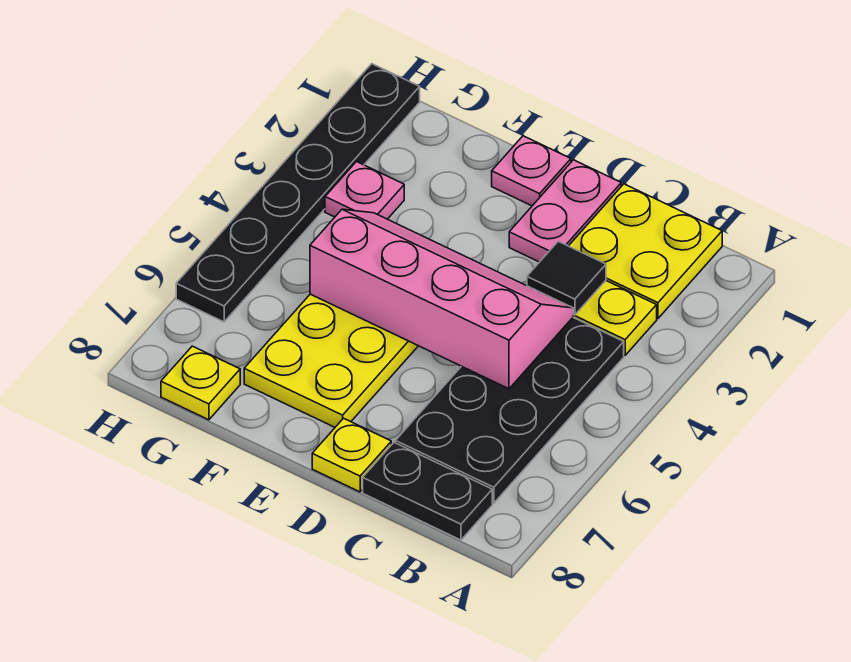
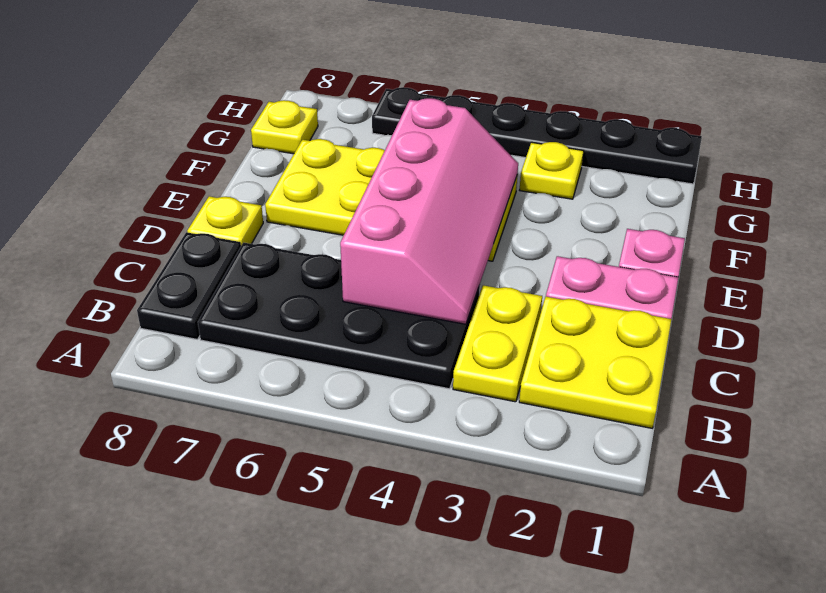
black 1x1 tile [527,241,606,315] -> none
pink 1x1 plate [325,162,404,219] -> yellow 1x1 plate [520,142,583,199]

